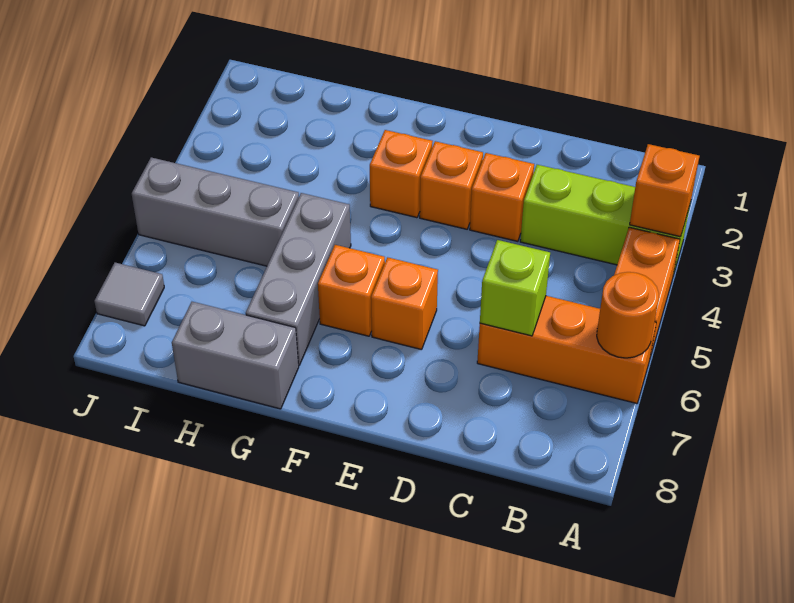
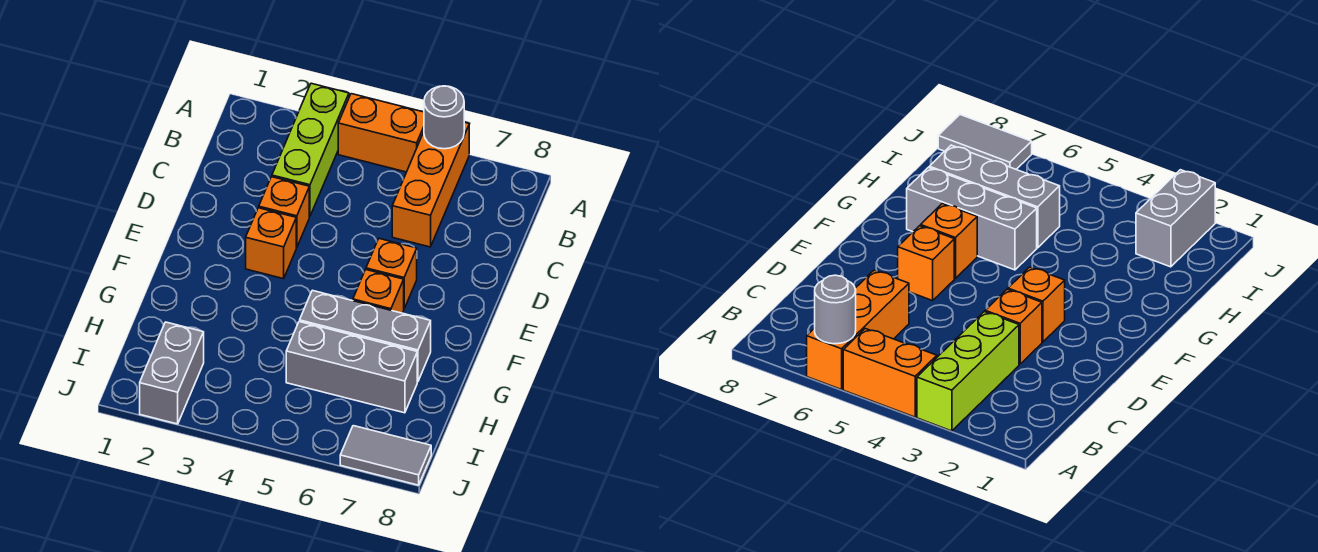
orange 1x1 brick [630,144,699,237] -> none
orange 1x1 round brick [597,272,659,358] -> grey 1x1 round brick [424,86,464,149]
lime 1x1 brick [480,240,550,336] -> none
orange 1x1 brick [370,130,433,218] -> none
grey 1x2 brick [172,302,299,409] -> grey 1x2 brick moved to [140,322,204,424]
grey 1x3 brick [132,157,299,266] -> grey 1x3 brick turned to [286,322,417,413]
grey 1x1 tile [94,263,164,326] -> grey 1x2 tile [340,426,431,485]

